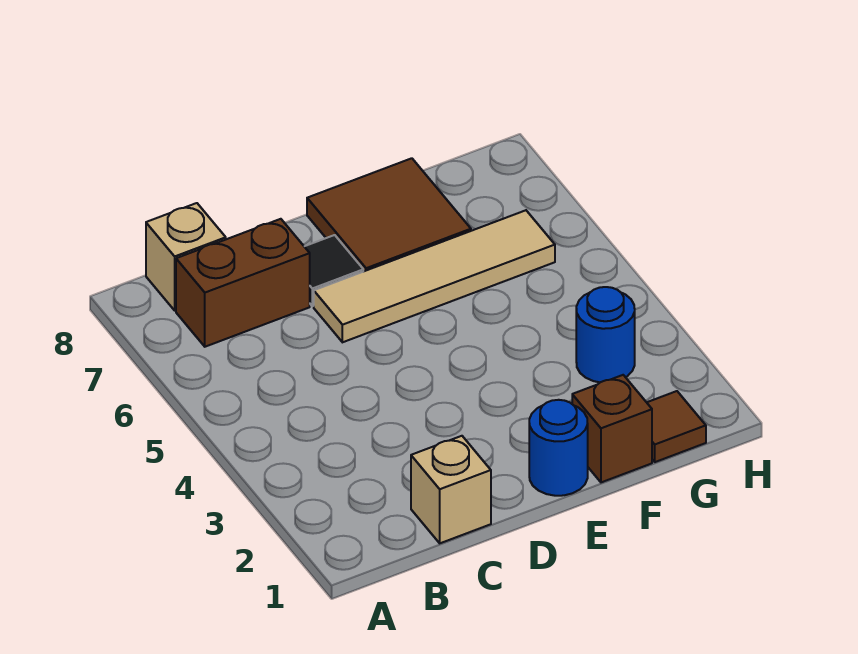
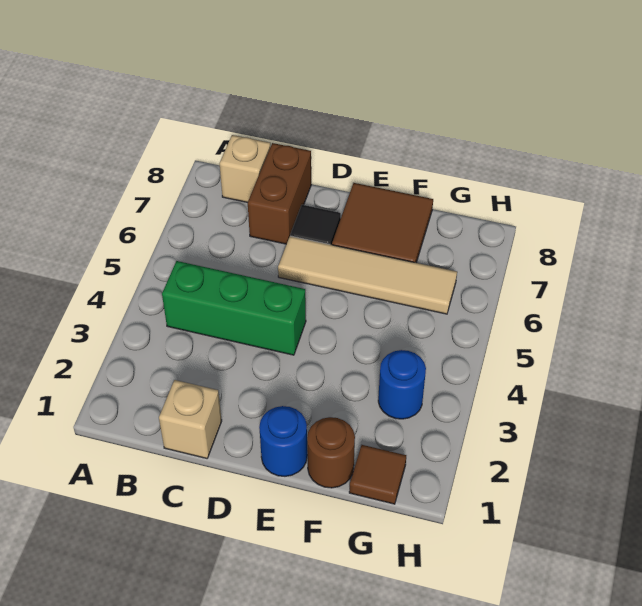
none -> green 1x3 brick [162,261,306,355]
brown 1x2 brick [176,219,310,347] -> brown 1x2 brick turned to [248,143,311,244]
brown 1x1 brick [572,375,652,482] -> brown 1x1 round brick [307,417,355,488]

